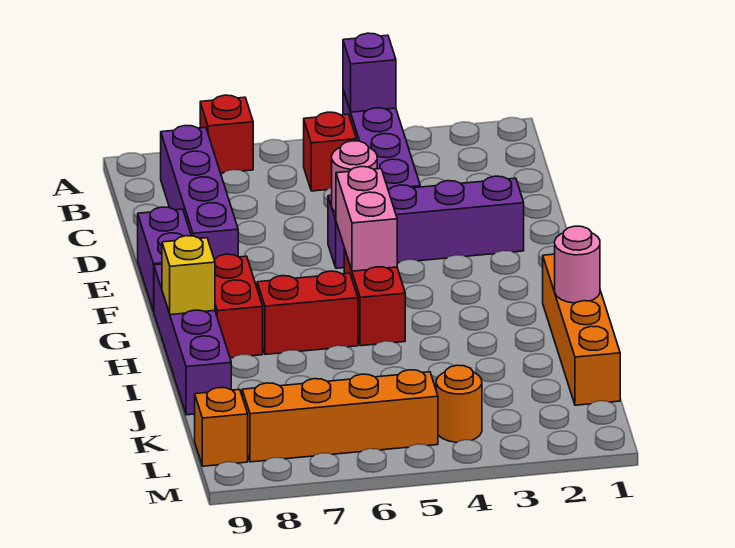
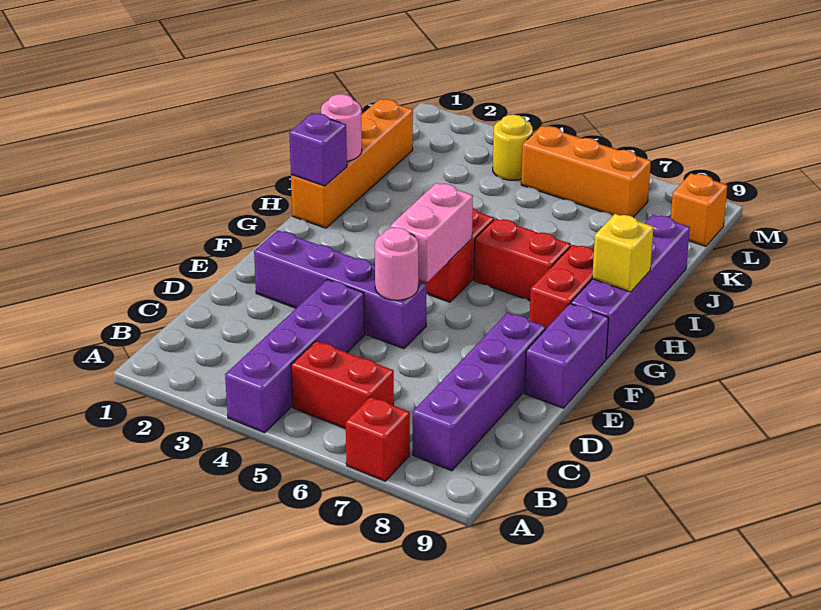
purple 1x1 brick [343,33,396,112] -> purple 1x1 brick moved to [289,113,347,186]
red 1x1 brick [304,112,357,191] -> red 1x2 brick [291,341,394,429]
orange 1x1 round brick [436,365,482,442] -> yellow 1x1 round brick [493,115,533,180]
orange 1x4 brick [242,370,438,462] -> orange 1x3 brick [521,126,651,217]

